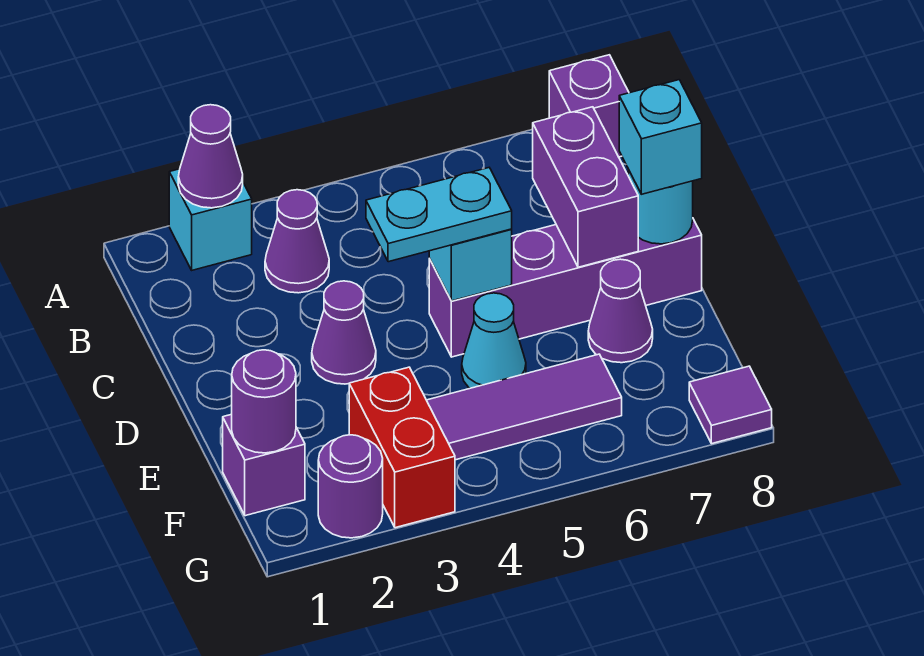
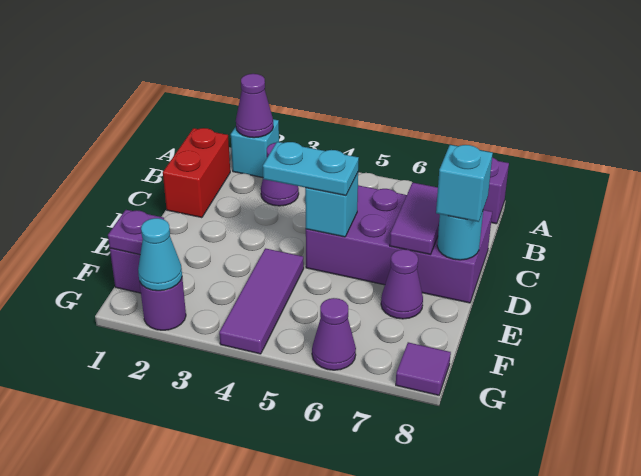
purple 1x2 brick [533,107,638,267] -> purple 1x2 tile [390,182,440,254]
purple 1x1 cone [312,281,376,384] -> purple 1x1 cone moved to [312,298,356,370]
purple 1x4 brick [429,219,702,357] -> purple 2x4 brick [306,185,492,303]
cyan 1x1 cone [462,293,526,388] -> cyan 1x1 cone moved to [138,218,182,291]
purple 1x1 round brick [232,350,296,453] -> purple 1x1 plate [108,210,164,255]
red 1x2 brick [349,367,455,528] -> red 1x2 brick moved to [163,128,230,218]
purple 1x3 tile [427,354,622,460] -> purple 1x3 tile turned to [219,248,304,354]

